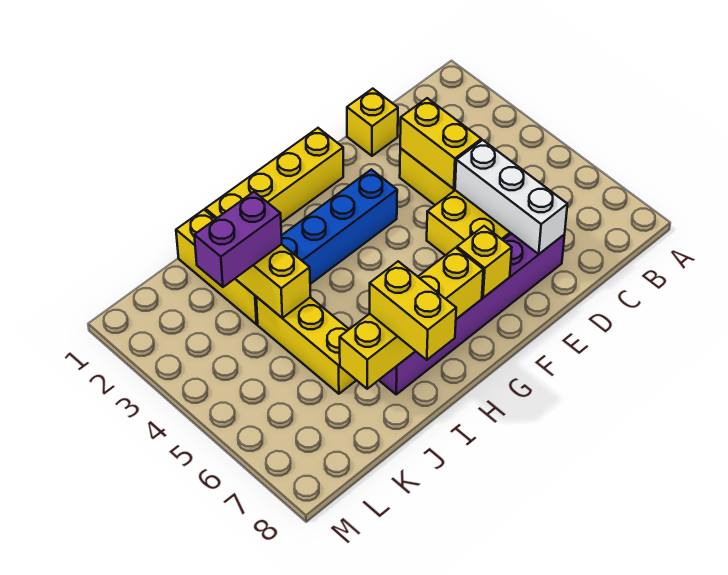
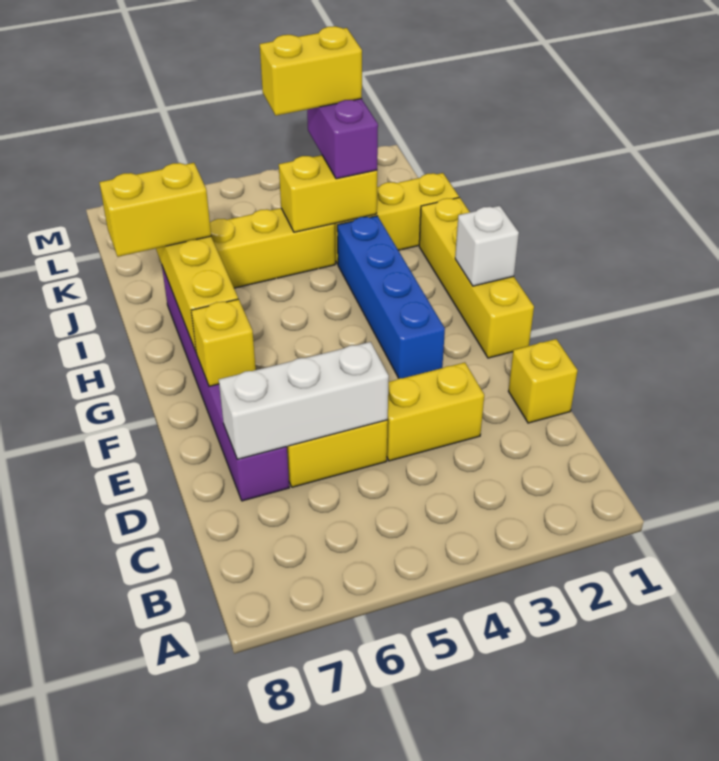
yellow 1x2 brick [400,98,481,189] -> yellow 1x2 brick moved to [260,26,362,116]
none -> white 1x1 brick [455,206,519,286]

